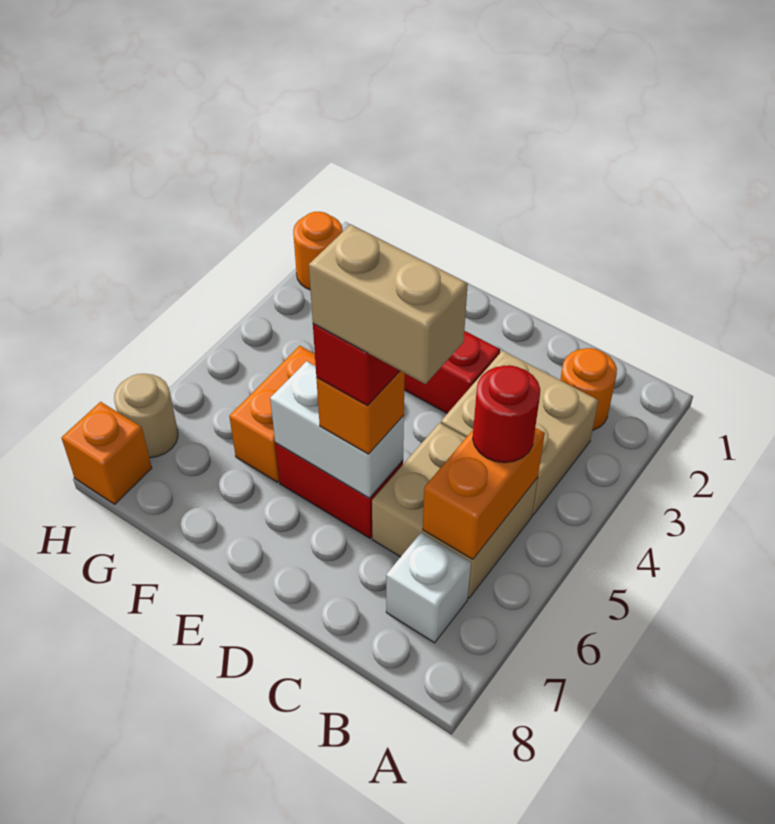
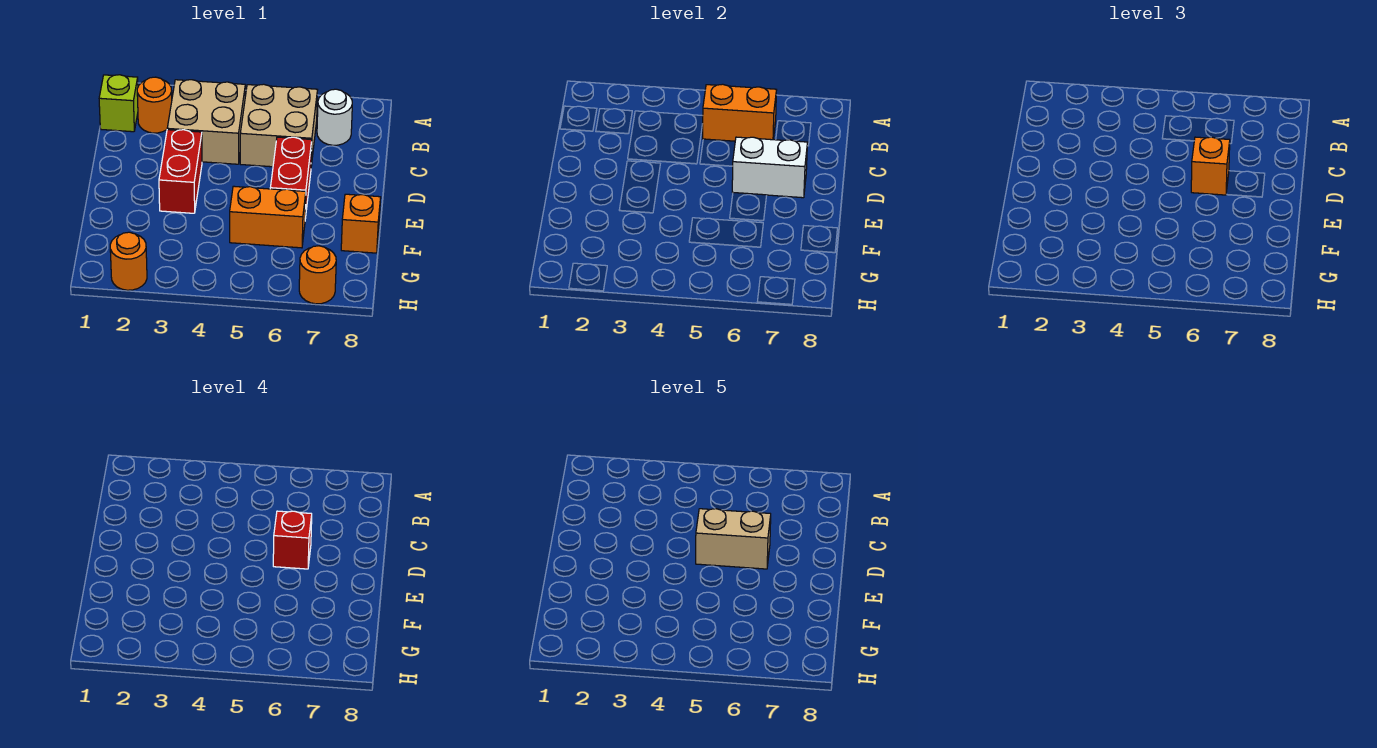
none -> lime 1x1 brick [99,75,138,132]
red 1x1 round brick [473,365,540,463] -> none
white 1x1 brick [386,533,471,643] -> white 1x1 round brick [317,89,352,145]
tan 1x2 brick [309,225,468,384] -> tan 1x2 brick turned to [696,509,771,569]
white 1x2 brick [270,361,404,498] -> white 1x2 brick turned to [732,137,807,198]
tan 1x1 round brick [114,374,178,458] -> orange 1x1 round brick [299,246,336,304]
orange 1x1 brick [61,402,152,504] -> orange 1x1 brick moved to [341,194,381,253]

